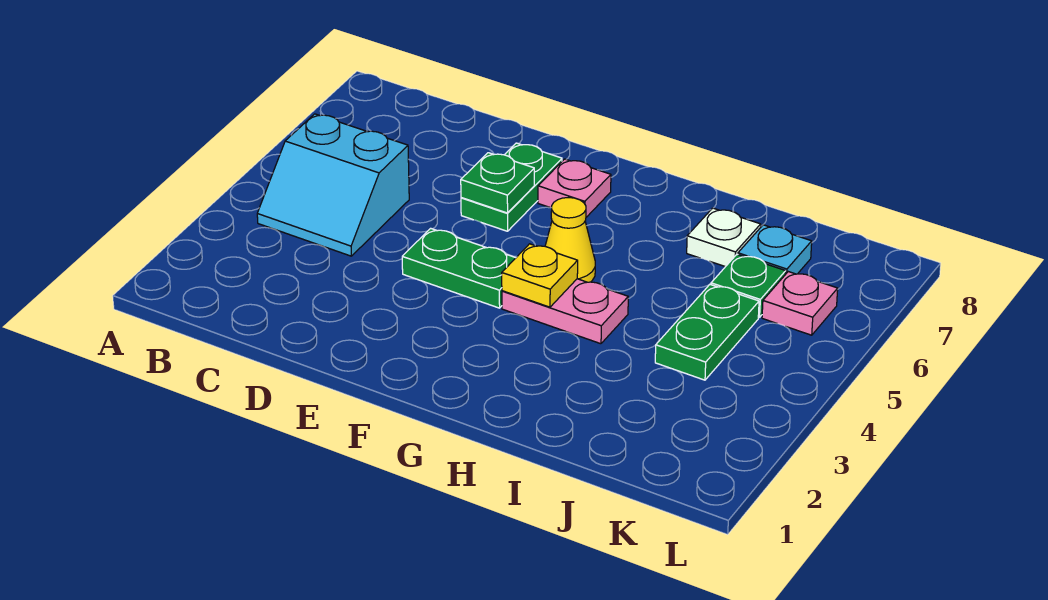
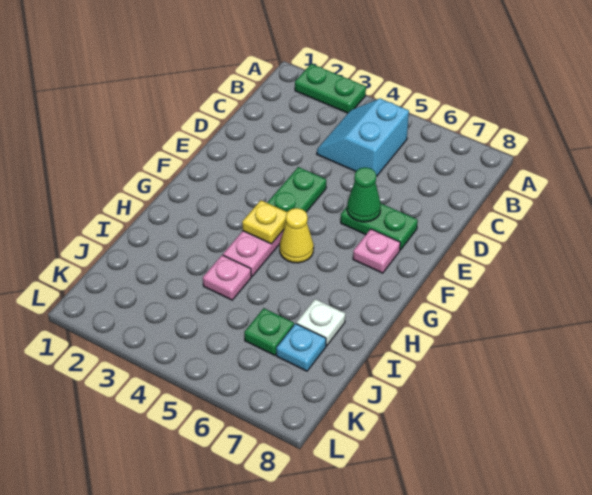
green 1x1 plate [461,153,534,213] -> green 1x1 cone [347,167,381,222]
green 1x2 plate [655,285,759,380] -> green 1x2 plate moved to [295,64,366,113]
pink 1x1 plate [762,272,838,335] -> pink 1x1 plate moved to [203,255,251,300]

